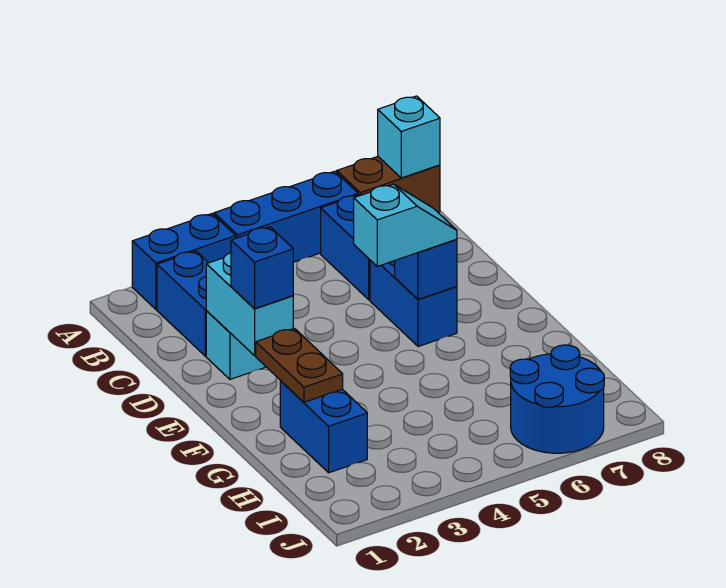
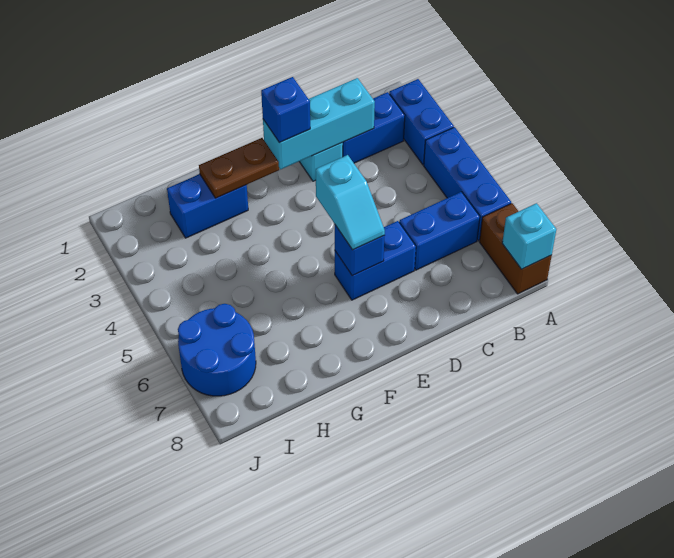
cyan 1x2 brick [206,253,293,356] -> cyan 1x3 brick [263,78,375,169]

